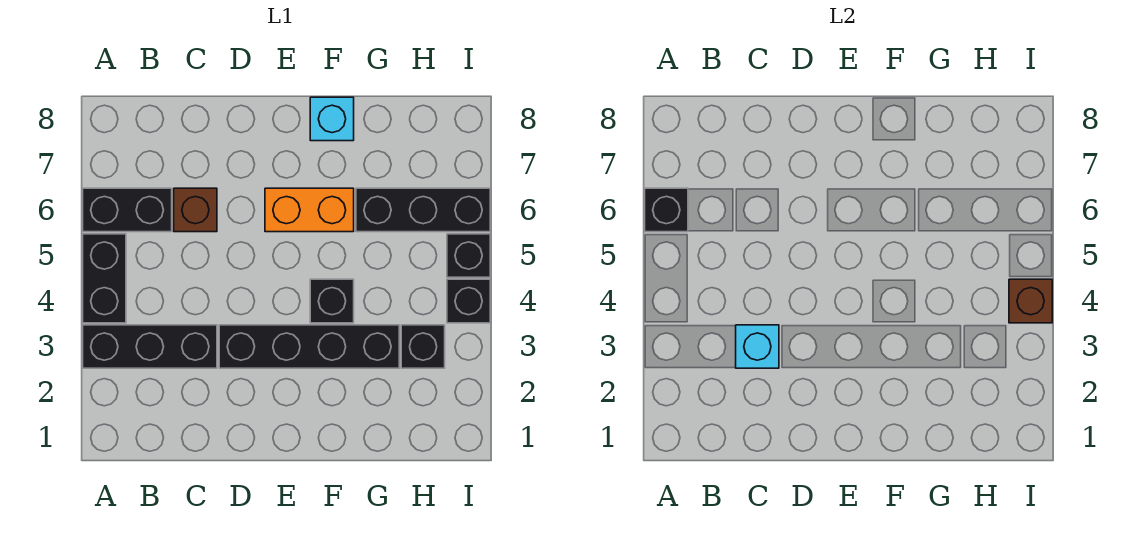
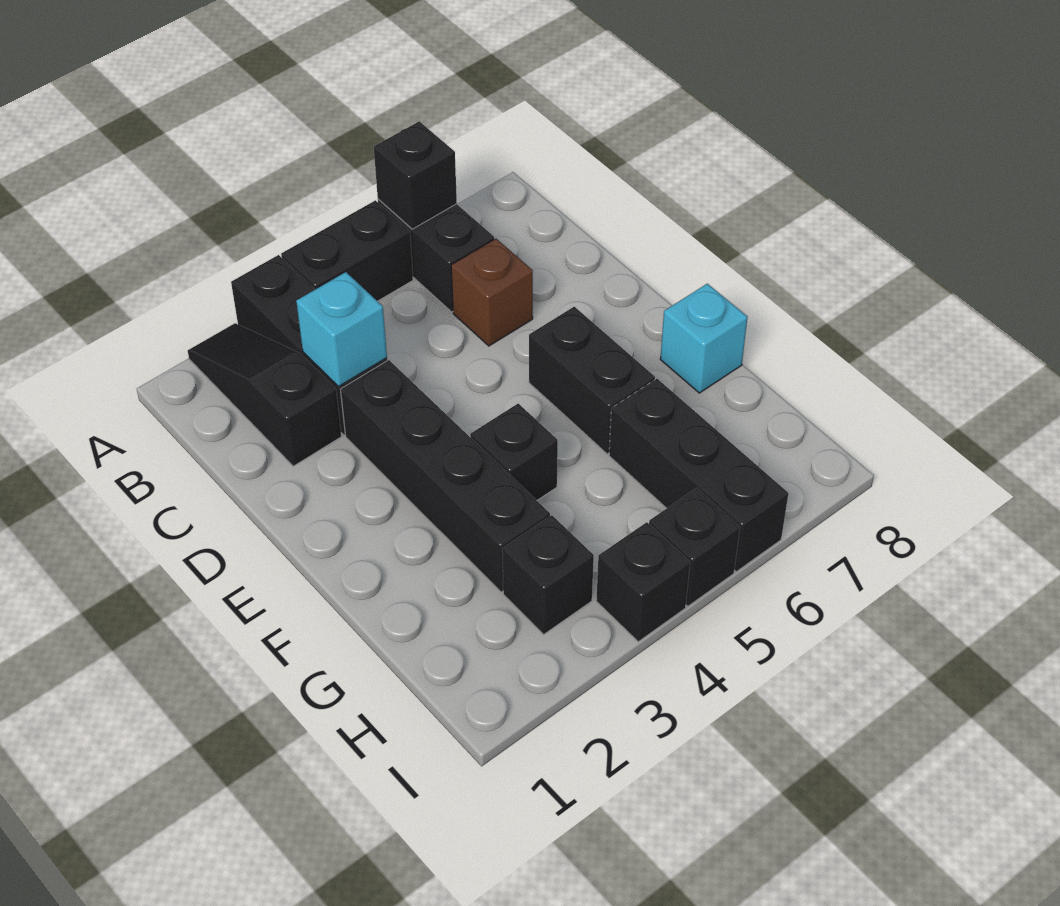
none -> black 1x3 slope [188,323,341,466]
orange 1x2 brick [265,188,354,232] -> black 1x2 brick [529,307,655,454]
brown 1x1 brick [1009,279,1052,323] -> none

